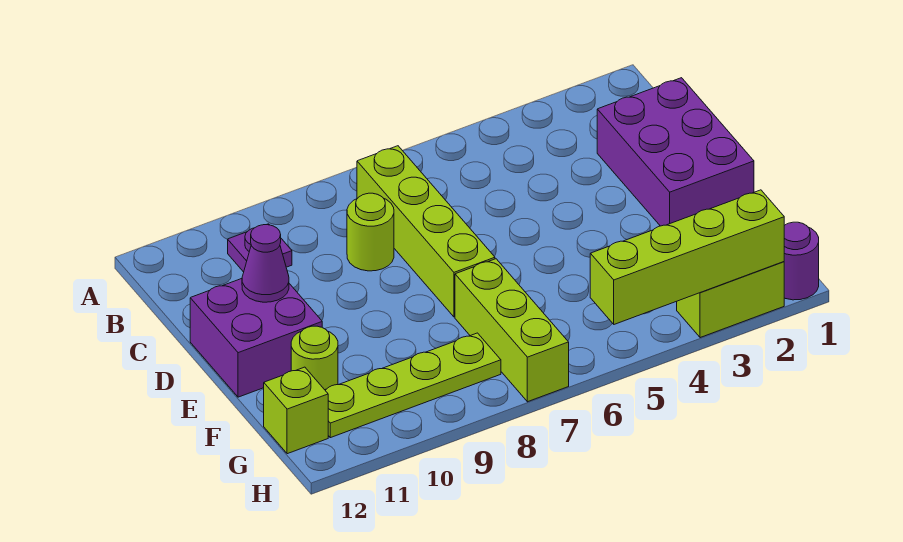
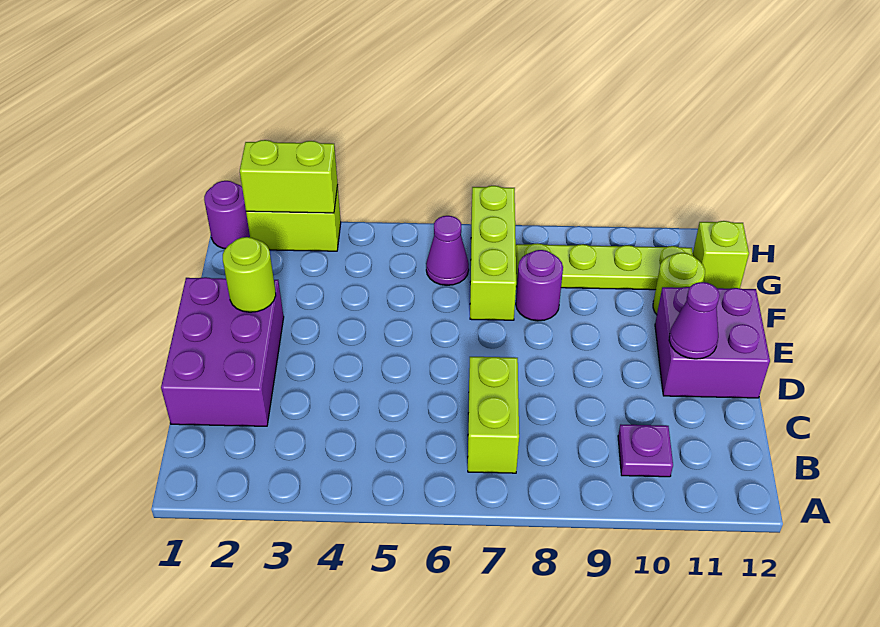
lime 1x4 brick [357,146,495,317] -> lime 1x2 brick [468,357,519,473]
lime 1x1 round brick [347,193,394,271] -> lime 1x1 round brick moved to [223,237,276,312]
none -> purple 1x1 round brick [516,250,563,321]
none -> purple 1x1 cone [426,216,469,285]
lime 1x4 brick [590,190,784,324] -> lime 1x2 brick [240,140,338,213]

